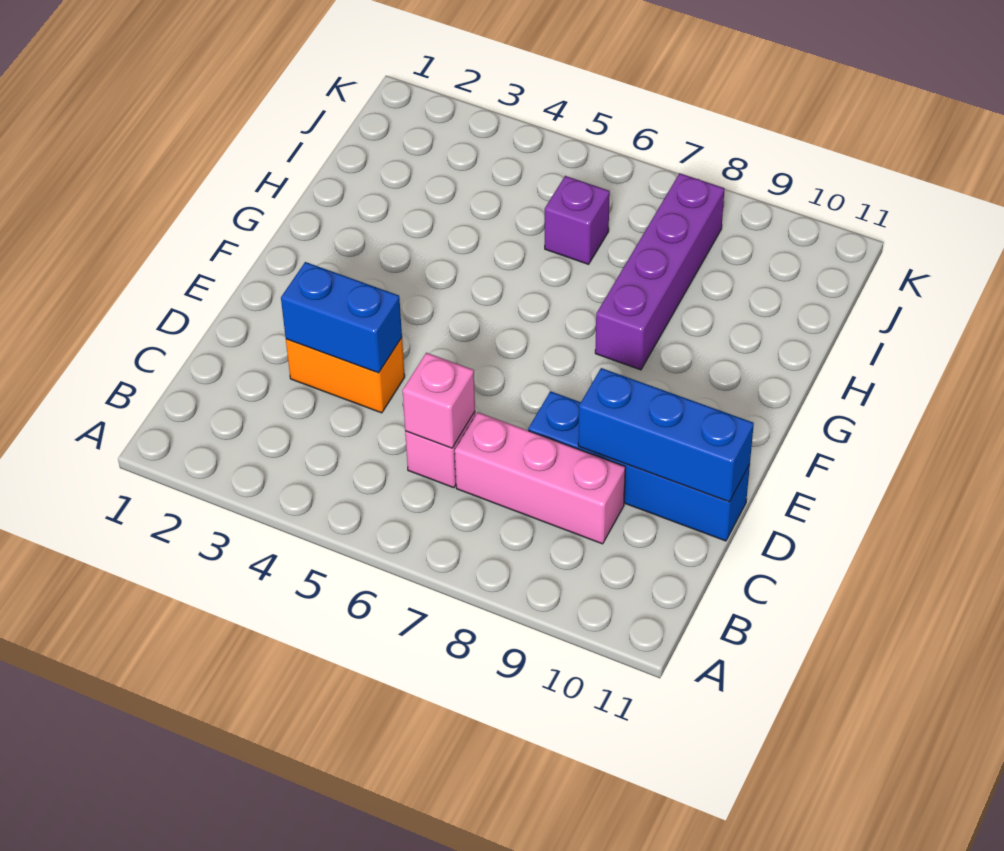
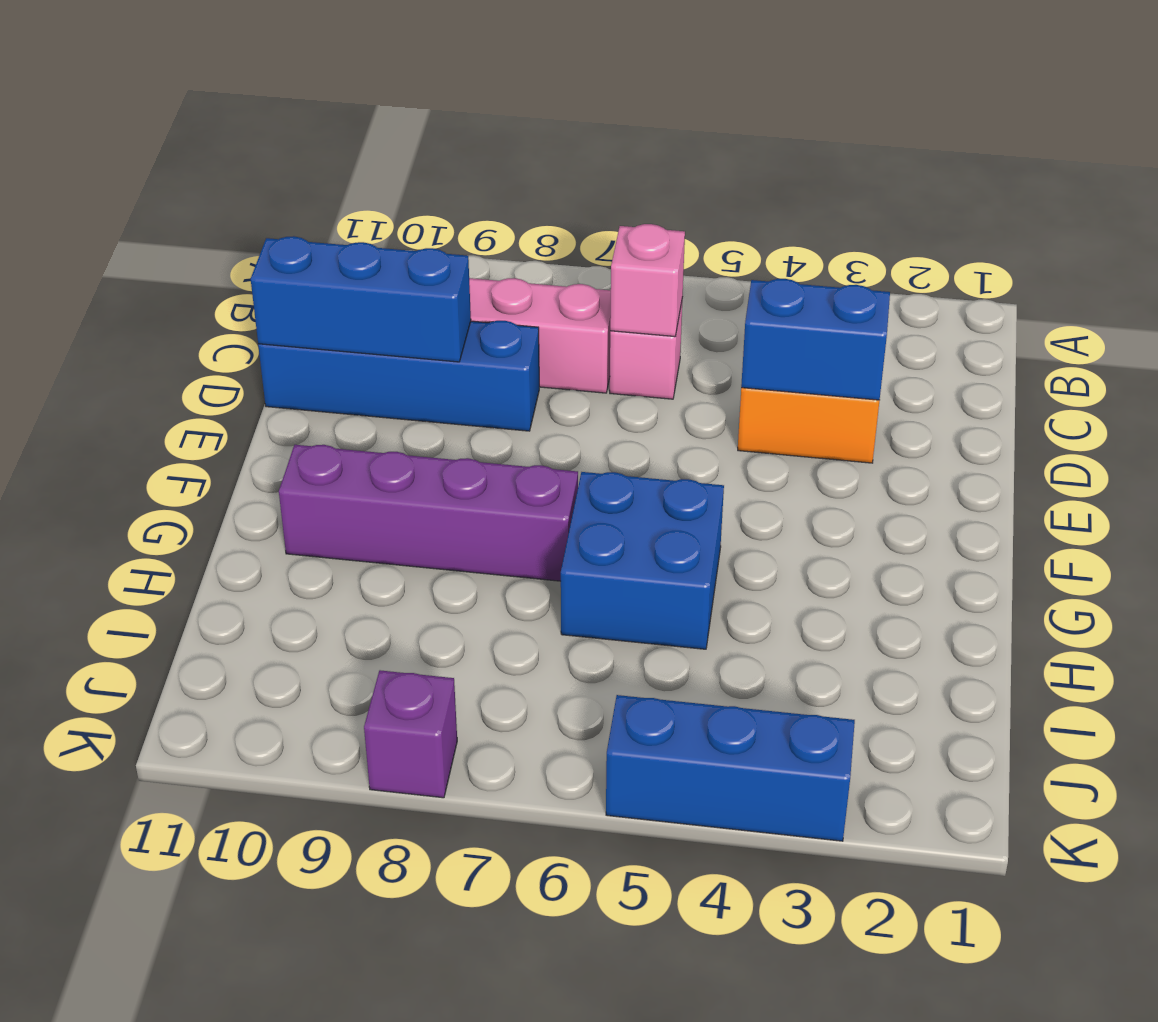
none -> blue 2x2 brick [561,472,724,649]
purple 1x4 brick [595,173,725,370] -> purple 1x4 brick turned to [279,445,578,581]
purple 1x1 brick [545,176,610,264] -> purple 1x1 brick moved to [364,670,457,798]
none -> blue 1x3 brick [606,695,855,841]

